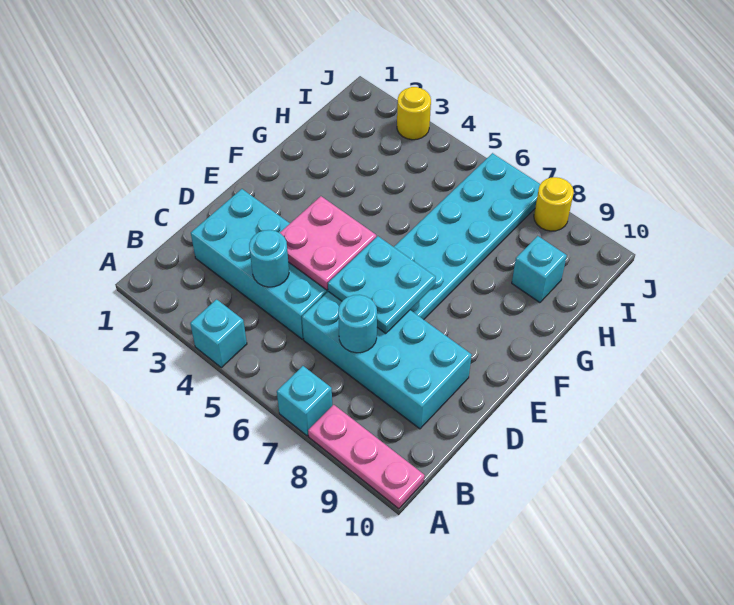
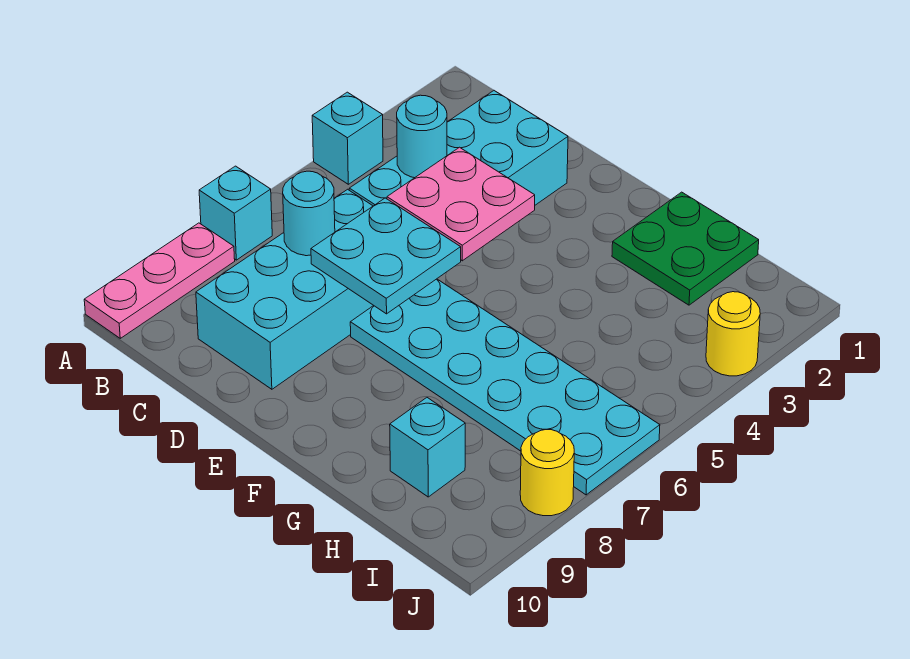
none -> green 2x2 plate [612,192,759,305]

